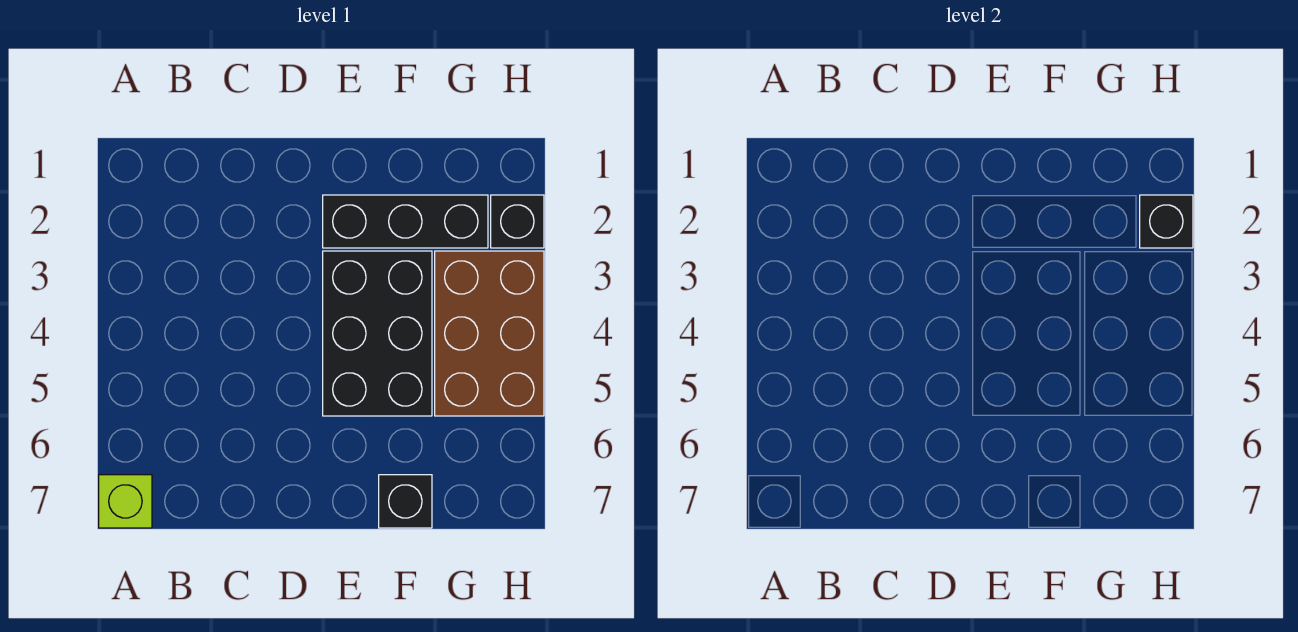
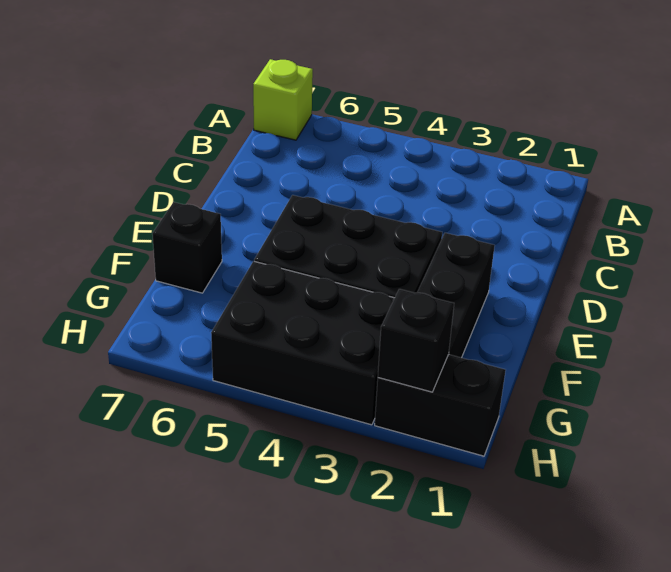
brown 2x3 brick [435,251,544,416] -> black 2x3 brick [211,261,394,425]
black 1x1 brick [491,195,544,248] -> black 1x2 brick [375,354,506,456]

